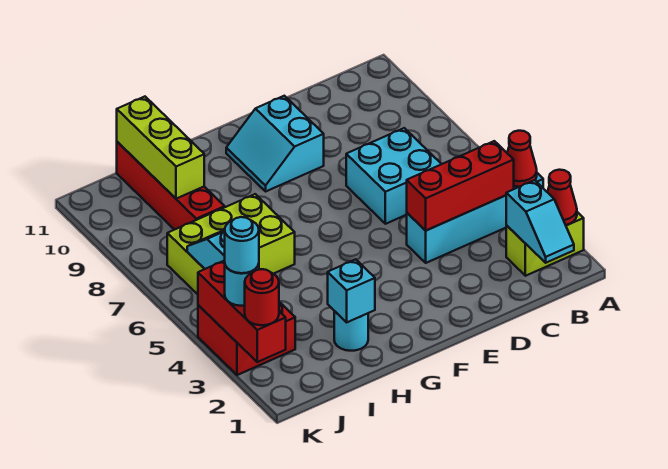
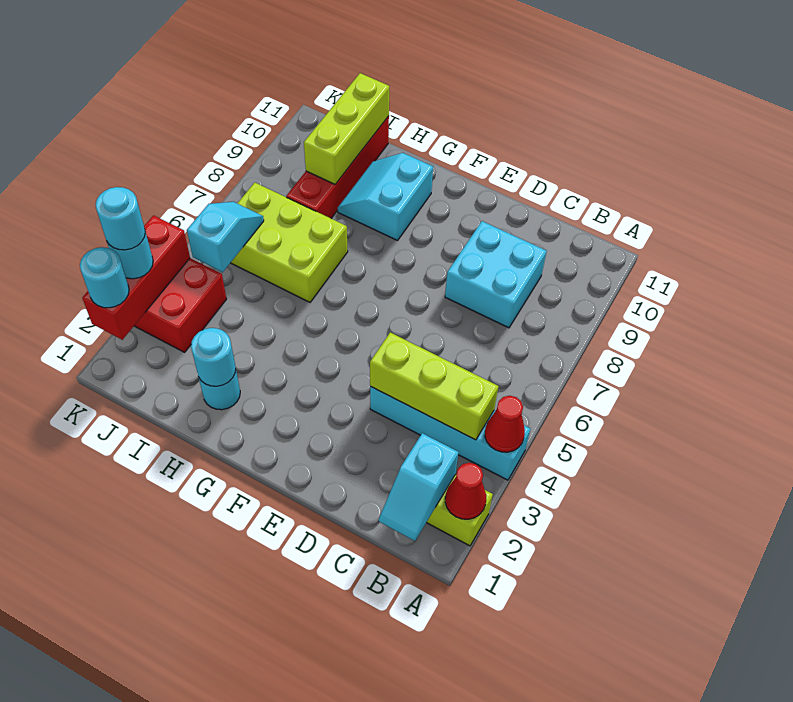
red 1x3 brick [407,141,514,231] -> lime 1x3 brick [370,332,498,440]
cyan 2x2 brick [346,128,441,224] -> cyan 2x2 brick moved to [445,221,547,328]
cyan 2x2 slope [226,96,324,191] -> cyan 2x2 slope moved to [338,153,433,240]
cyan 1x1 brick [328,259,375,322] -> cyan 1x1 round brick [191,328,236,386]
red 1x1 round brick [245,269,279,325] -> cyan 1x1 round brick [80,247,129,308]

